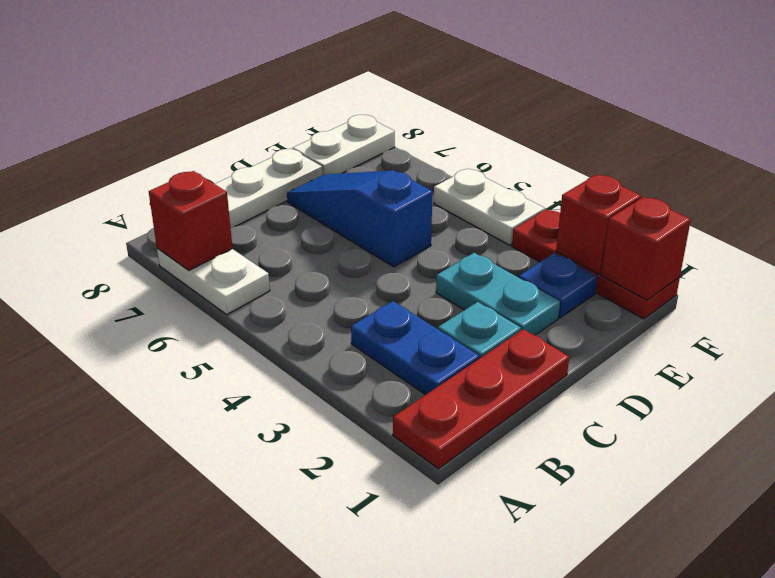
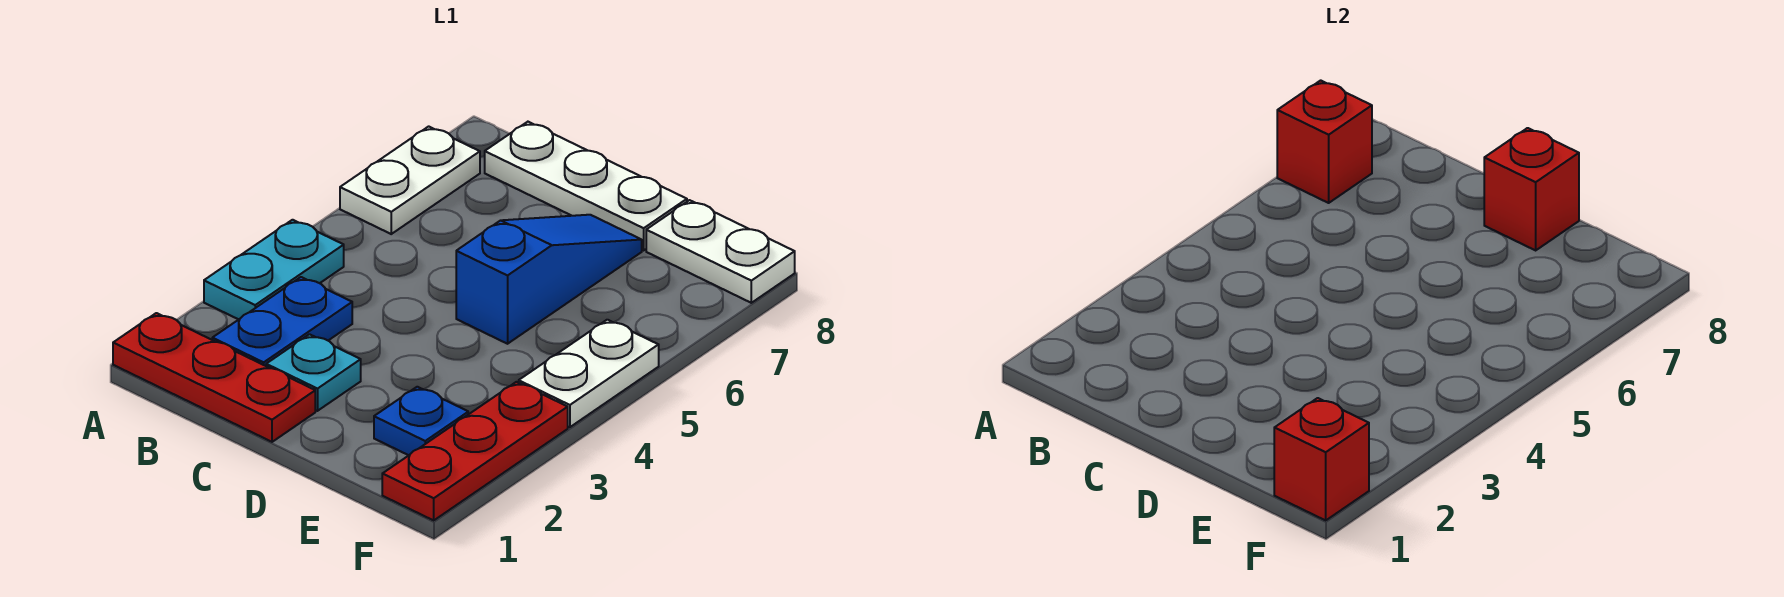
cyan 1x2 plate [436,253,560,335] -> cyan 1x2 plate moved to [204,220,344,319]
red 1x1 brick [556,174,641,274] -> red 1x1 brick moved to [1484,128,1579,250]

